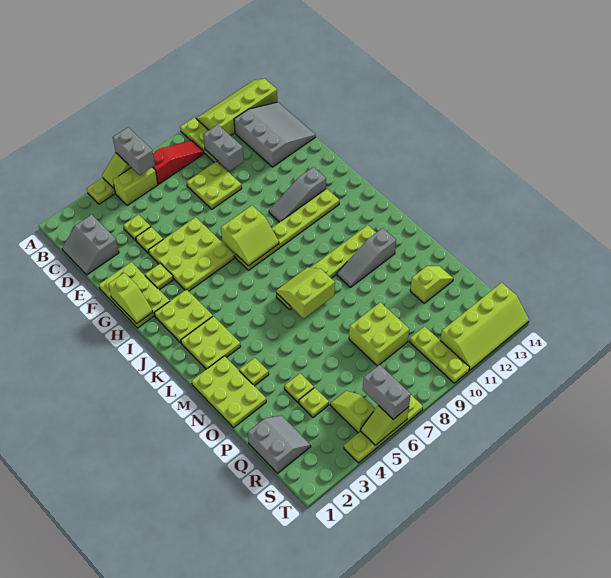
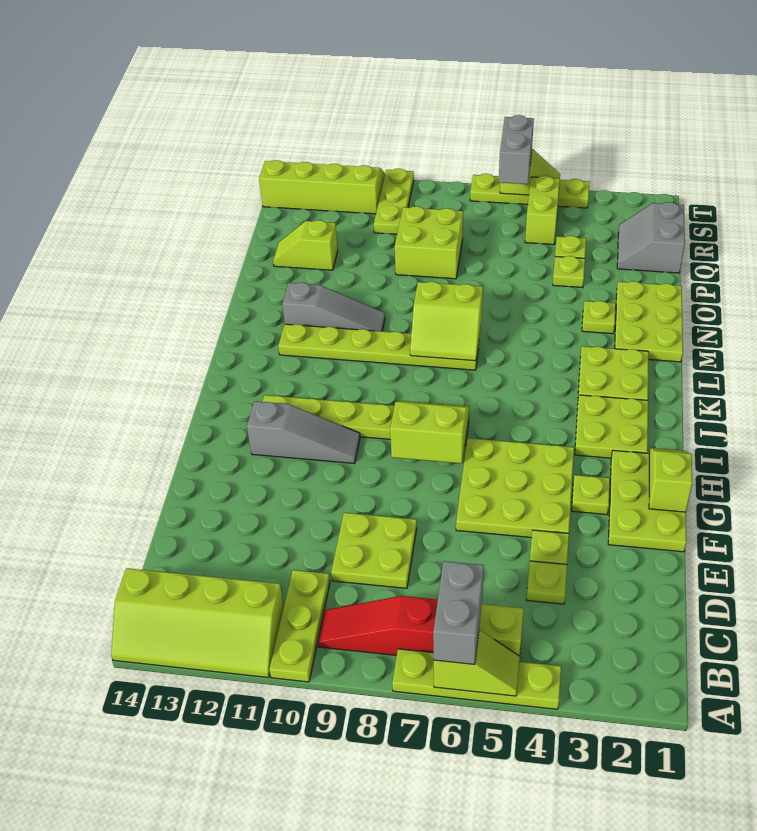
grey 2x2 slope [62,215,119,275] -> none
grey 1x2 brick [203,125,244,171] -> none
grey 3x3 slope [234,102,316,167] -> none
lime 1x2 slope [330,391,375,433] -> lime 1x2 brick [525,176,560,245]

